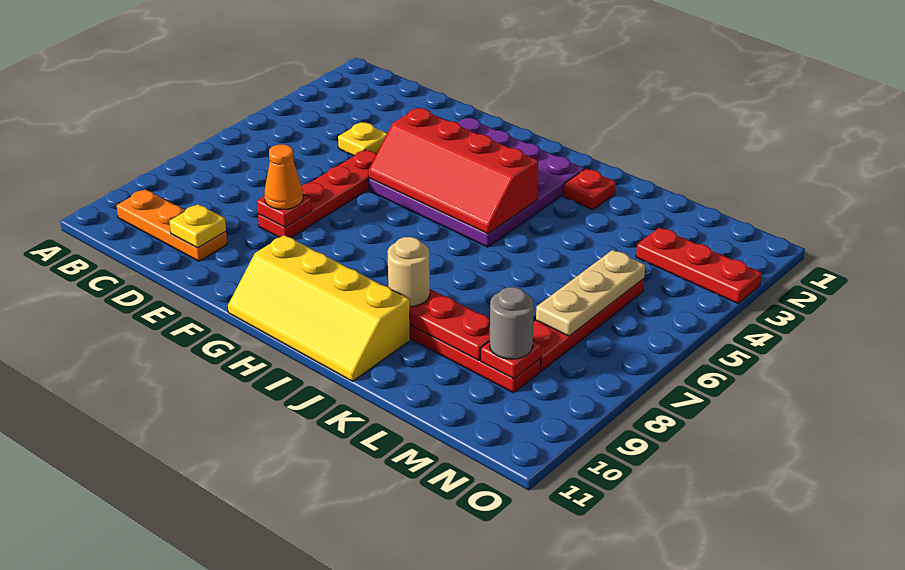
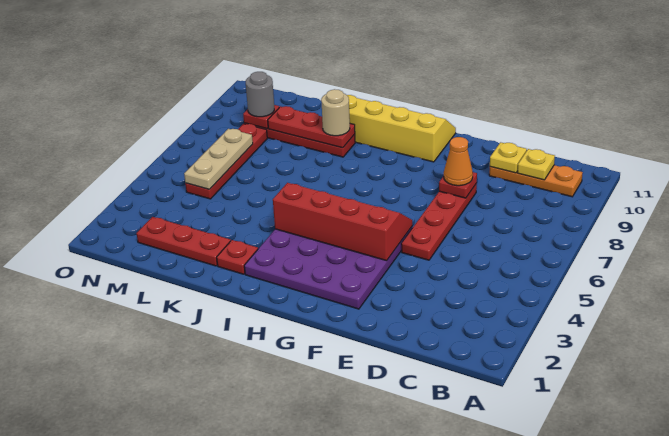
yellow 1x1 plate [338,122,387,156] -> yellow 1x1 plate moved to [518,149,555,180]
red 1x3 plate [636,228,762,303] -> red 1x3 plate moved to [136,217,231,266]

